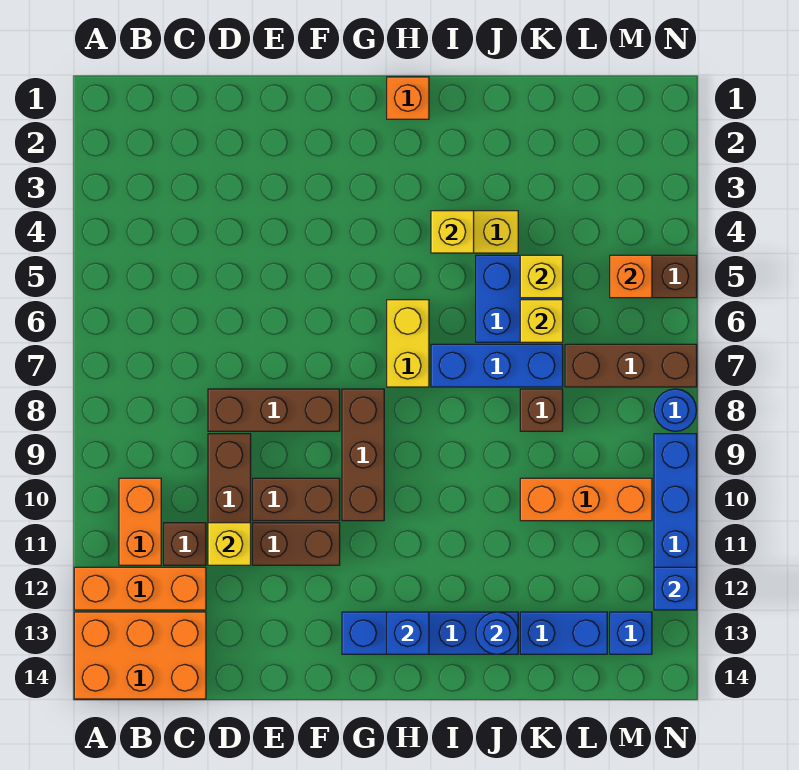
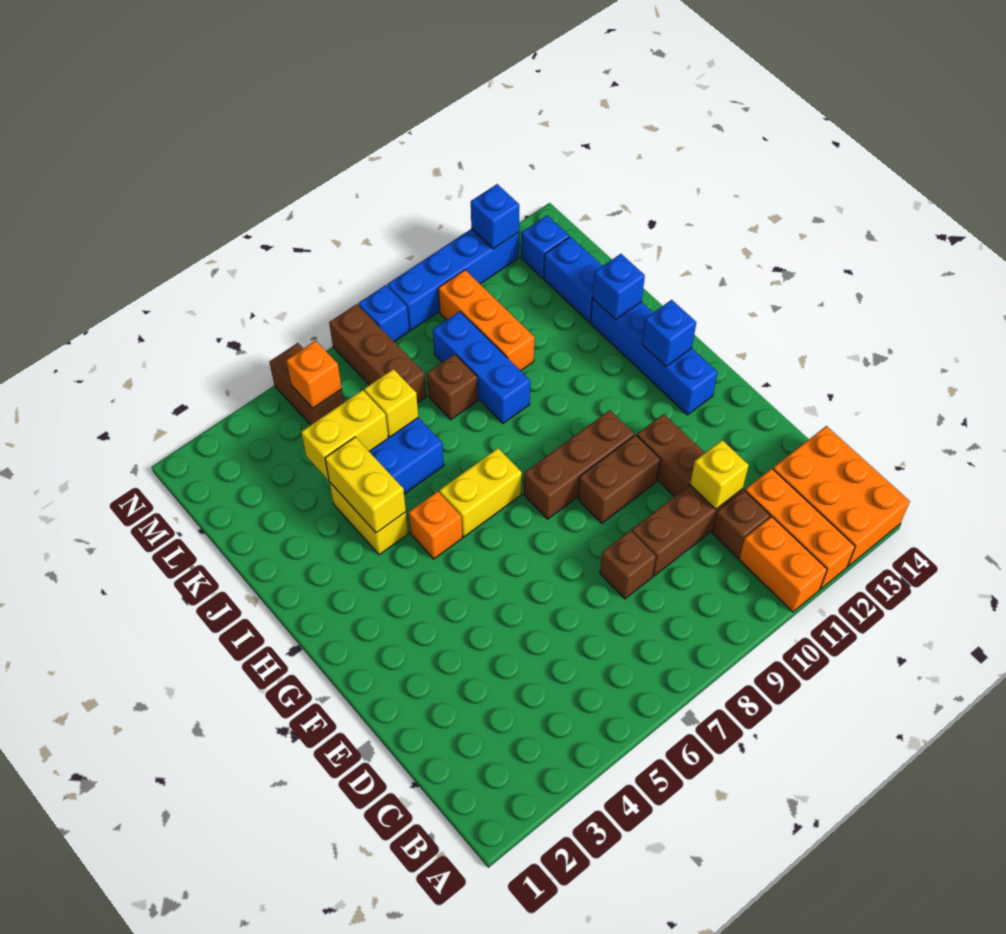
orange 1x2 brick [119,478,161,565] -> orange 1x2 brick turned to [739,517,827,612]
brown 1x3 brick [208,389,340,431] -> brown 1x1 brick [600,531,656,599]
brown 1x2 brick [253,478,340,521] -> brown 1x2 brick turned to [578,435,660,523]
orange 1x1 brick [387,77,429,119] -> orange 1x1 brick moved to [409,491,462,559]
yellow 1x1 brick [431,211,474,253] -> yellow 1x2 brick [325,437,406,533]
blue 1x3 brick [431,344,563,387] -> blue 1x3 brick moved to [433,312,530,423]
blue 1x1 round brick [476,612,518,654] -> blue 1x1 brick [593,254,645,320]
yellow 1x1 brick [520,255,563,298] -> yellow 1x2 brick [301,390,388,480]
blue 1x1 round brick [654,389,697,431] -> blue 1x1 brick [358,285,409,342]

